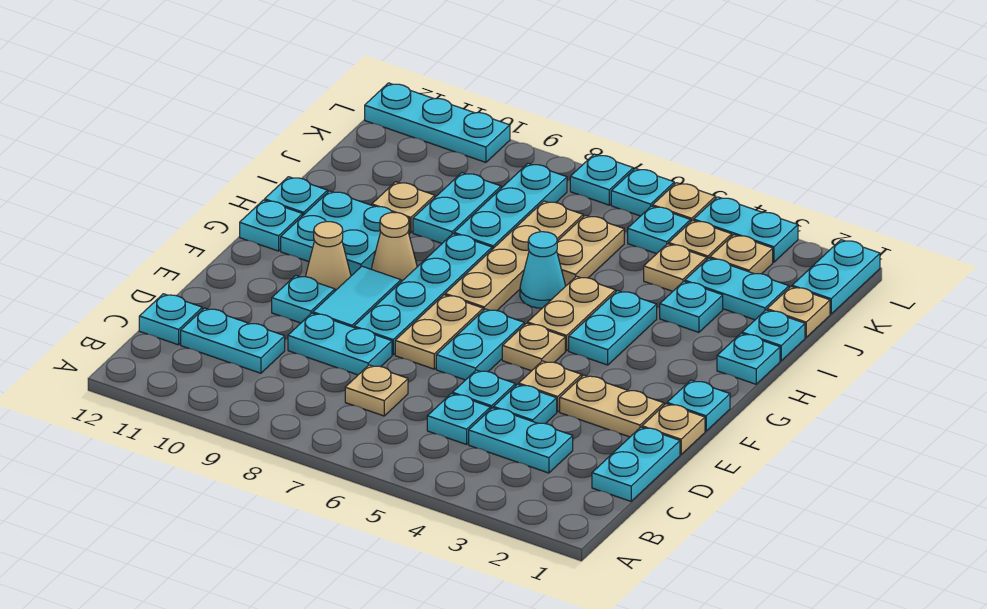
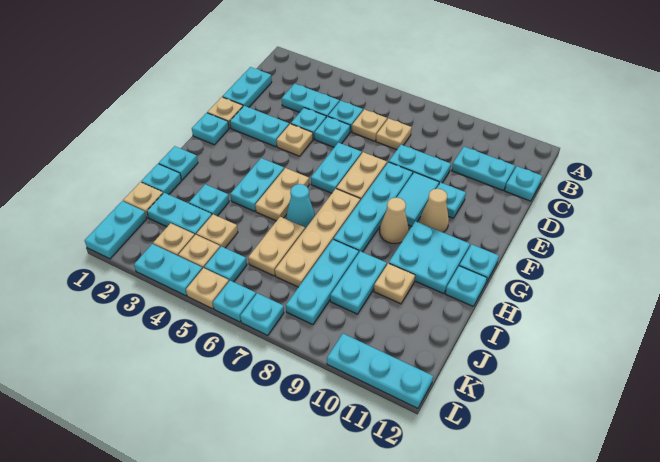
tan 1x2 plate [560,375,664,437] -> cyan 1x2 plate [230,106,289,147]
tan 1x1 plate [502,323,565,371] -> tan 1x1 plate moved to [352,109,387,141]

